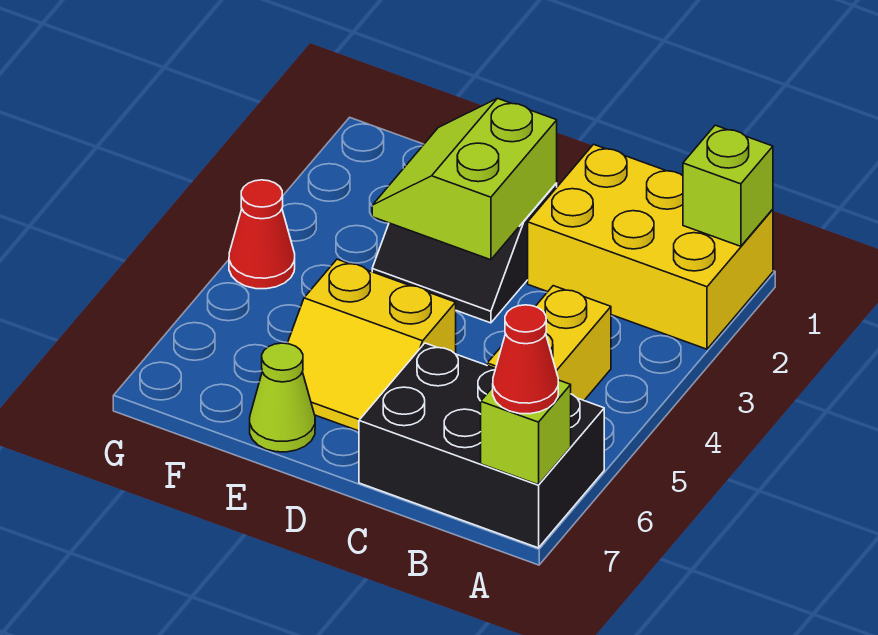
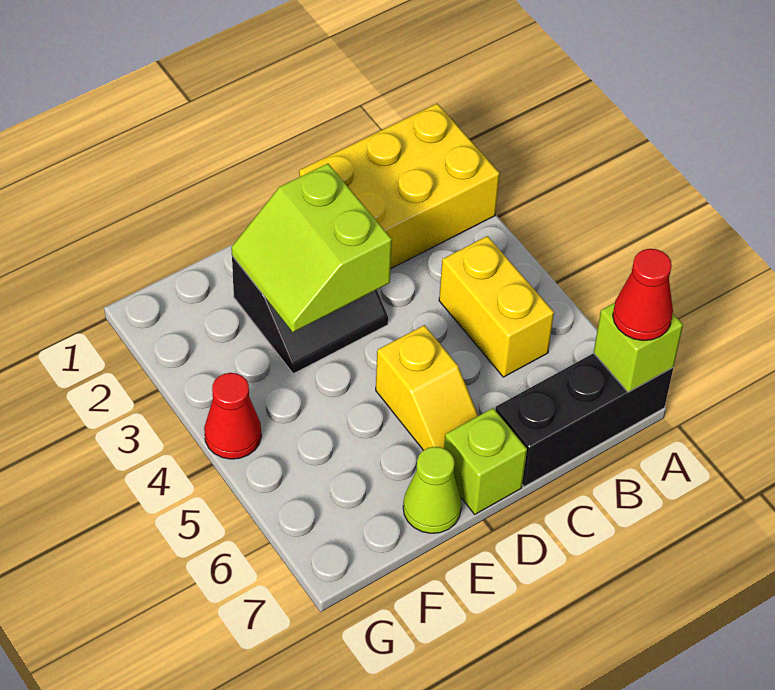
lime 1x1 brick [683,125,773,246] -> lime 1x1 brick moved to [444,408,527,514]
black 2x3 brick [359,343,604,548] -> black 1x3 brick [495,353,673,487]
yellow 2x2 slope [287,259,456,431] -> yellow 1x2 slope [376,325,478,450]

